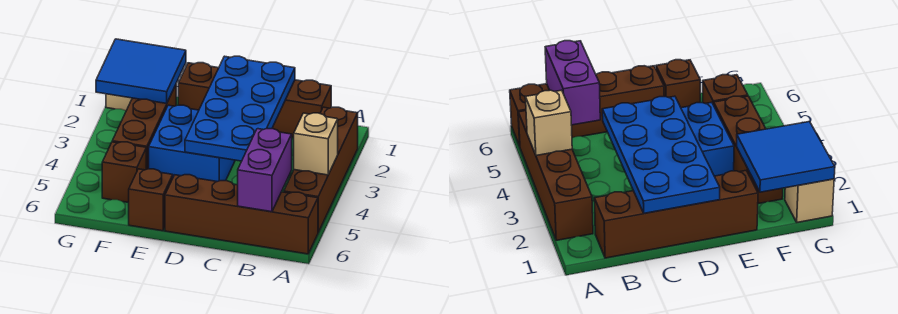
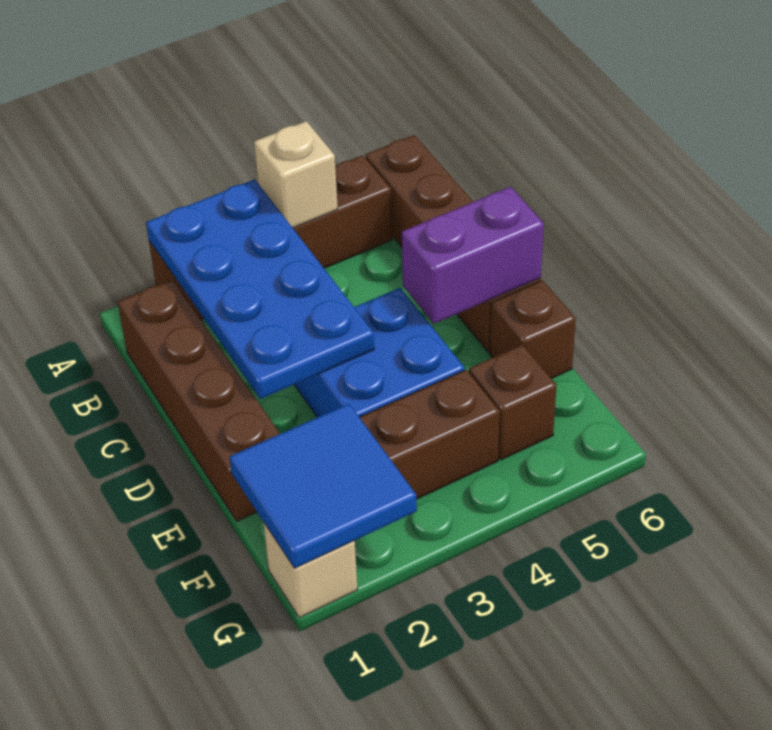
purple 1x2 brick [238,129,292,212] -> purple 1x2 brick moved to [402,187,544,324]
blue 2x4 plate [185,56,295,161] -> blue 2x4 plate turned to [146,179,374,399]

